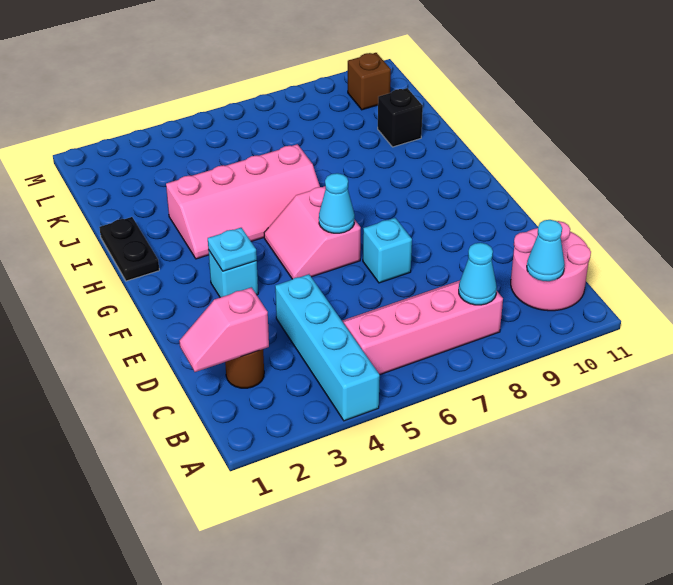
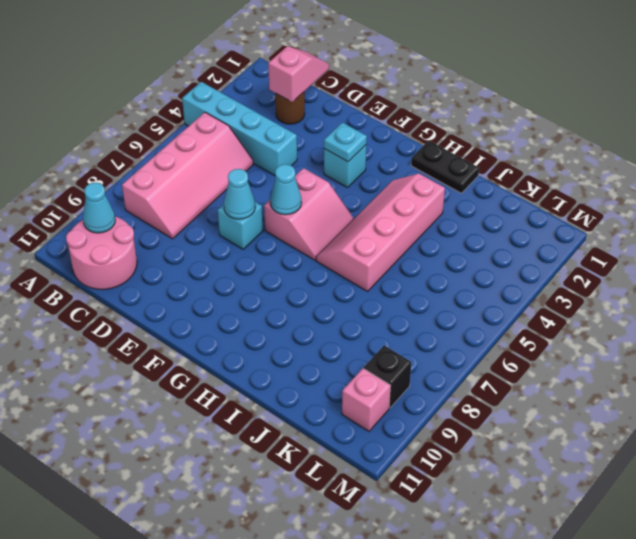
cyan 1x1 cone [459,243,497,305] -> cyan 1x1 cone moved to [224,169,255,219]
pink 2x2 slope [264,186,361,279] -> pink 2x2 slope turned to [264,168,353,260]
black 1x1 brick [378,88,423,147] -> black 1x1 brick moved to [364,346,411,408]
brown 1x1 brick [348,53,391,110] -> pink 1x1 brick [342,368,391,431]

